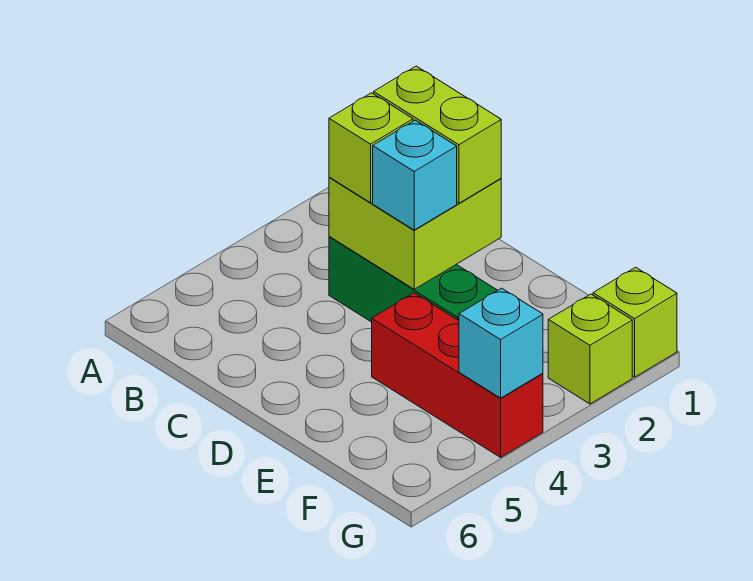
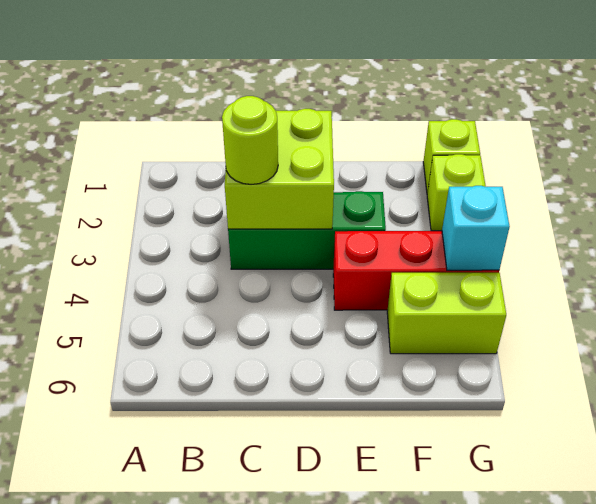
lime 1x2 brick [374,66,501,203] -> lime 1x2 brick moved to [387,273,506,354]
lime 1x1 brick [329,93,413,203] -> lime 1x1 round brick [222,96,278,184]
cyan 1x1 brick [373,120,457,230] -> none

